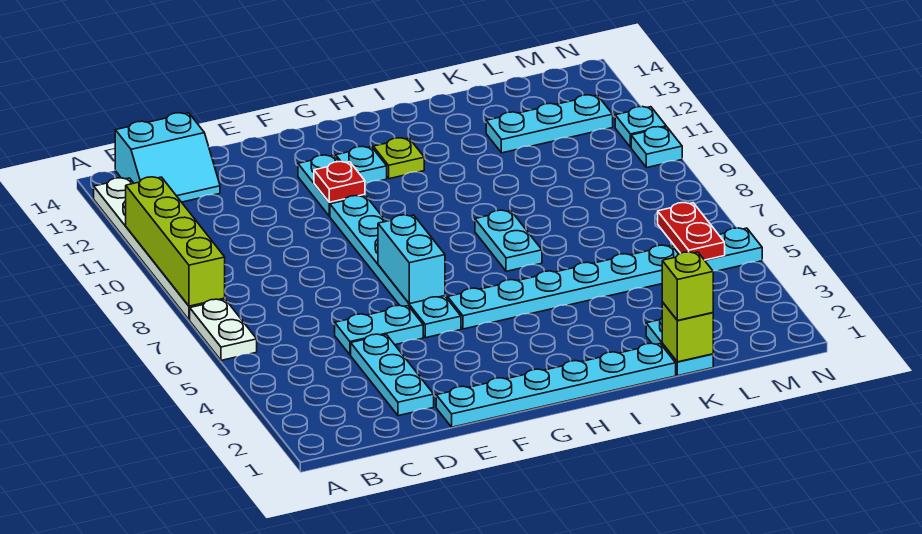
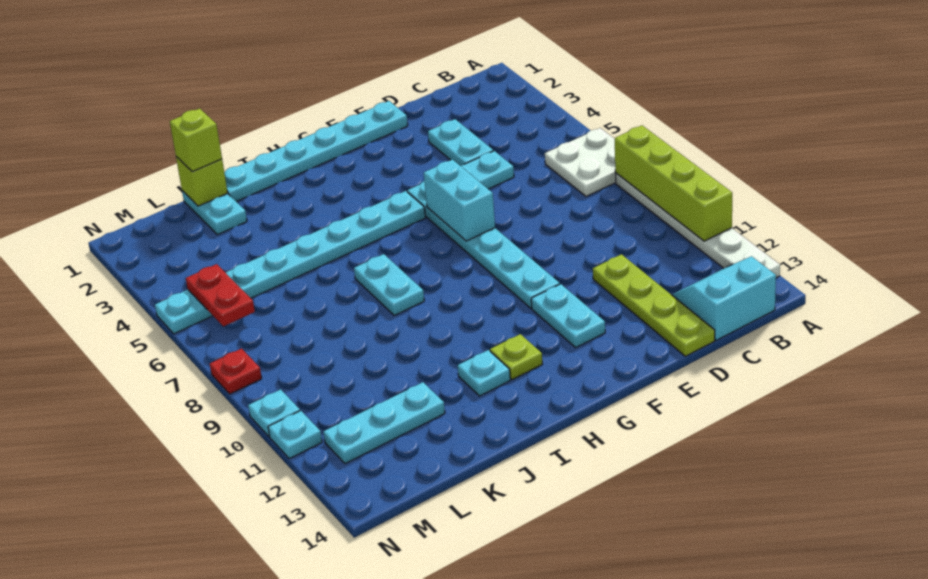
white 1x2 plate [190,299,257,360] -> white 2x2 plate [545,128,616,196]
cyan 1x3 plate [351,334,434,416] -> cyan 1x2 plate [428,119,493,166]
none -> lime 1x4 plate [593,254,715,356]
red 1x1 plate [314,162,365,202] -> red 1x1 plate moved to [210,349,262,394]
cyan 1x1 plate [336,146,387,184] -> cyan 1x1 plate moved to [458,350,510,396]

